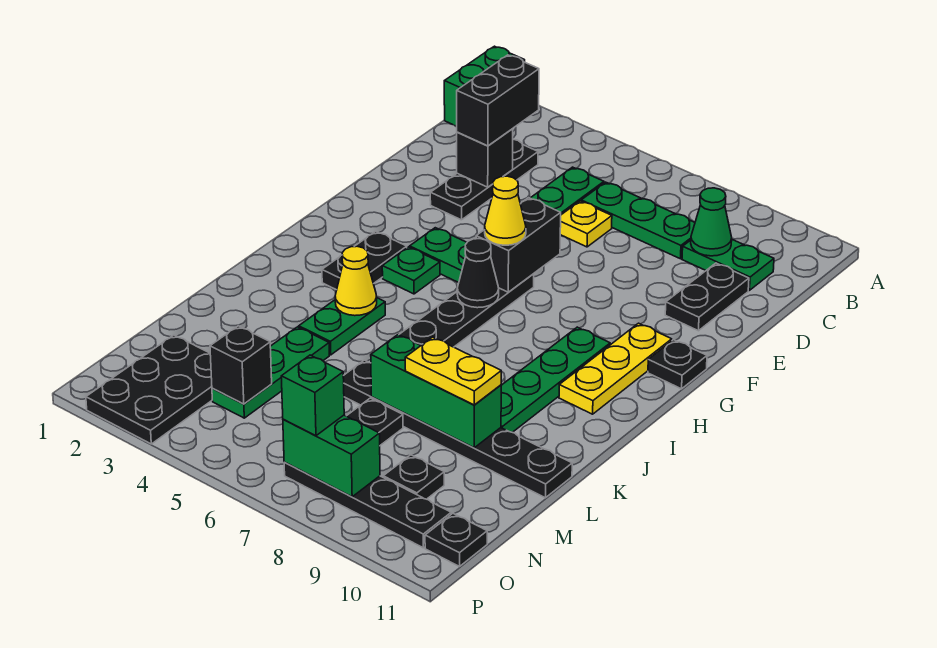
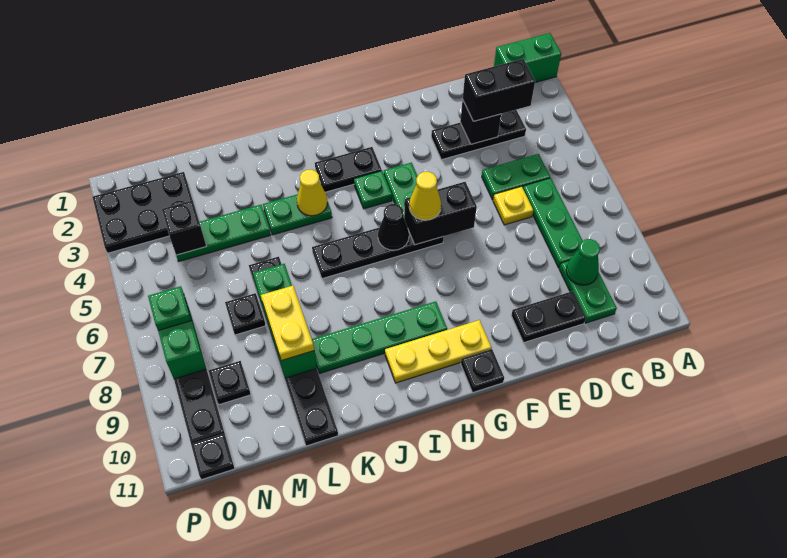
green 1x1 brick [281,355,344,436] -> green 1x1 plate [148,286,191,331]

